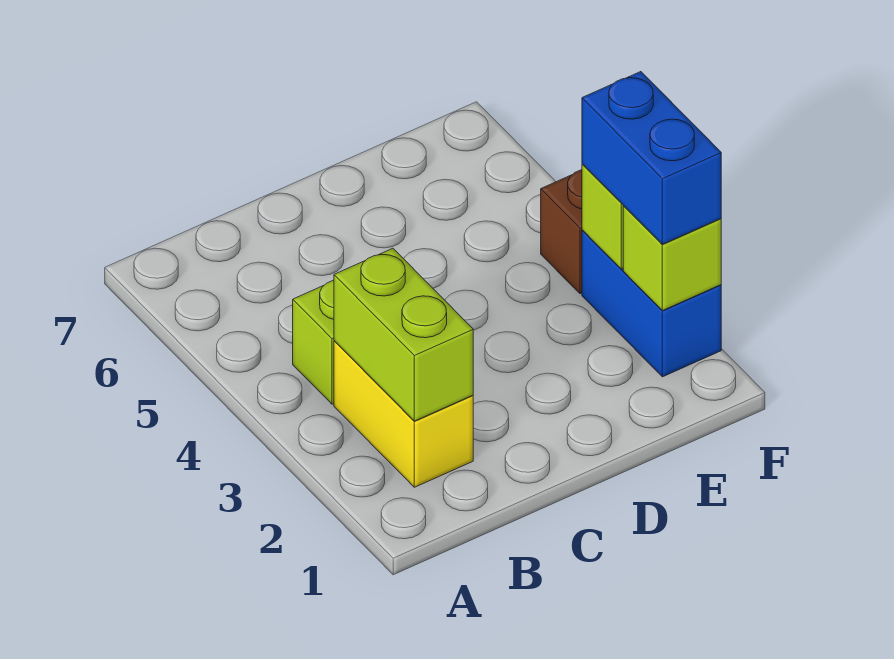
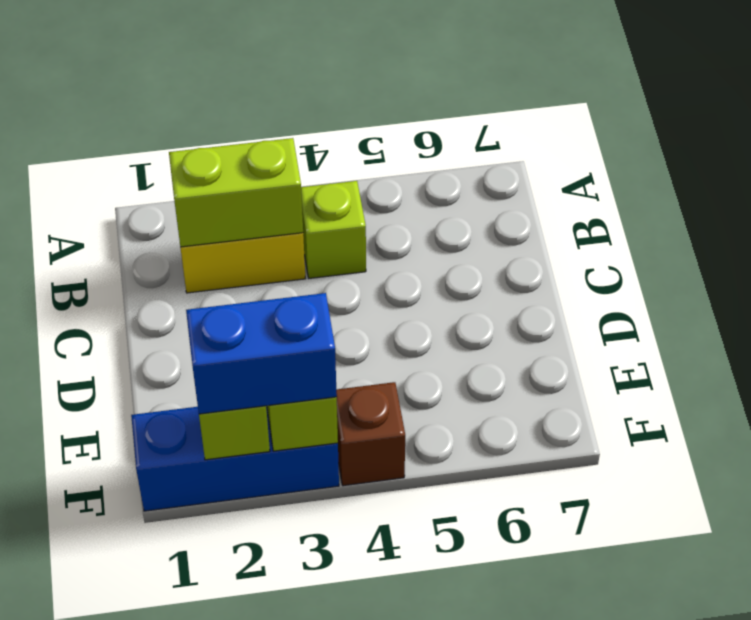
blue 1x2 brick [582,230,721,377] -> blue 1x3 brick [131,406,339,511]

